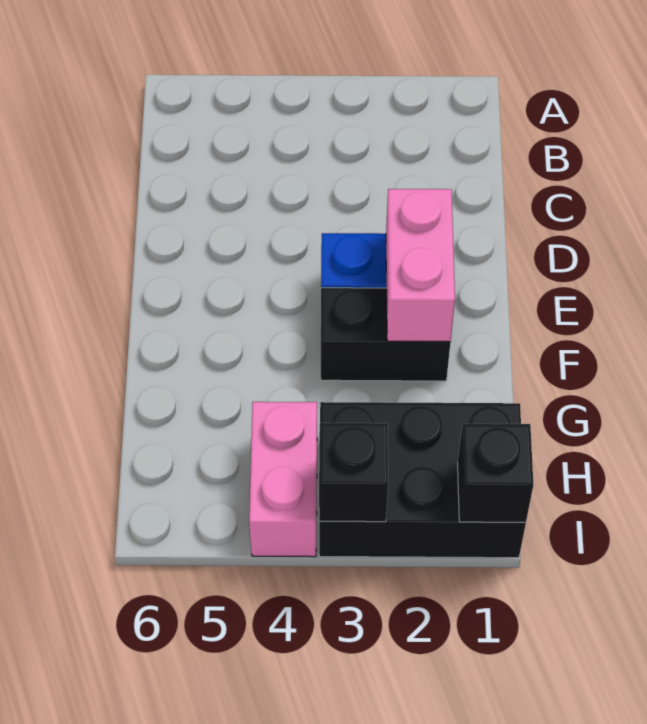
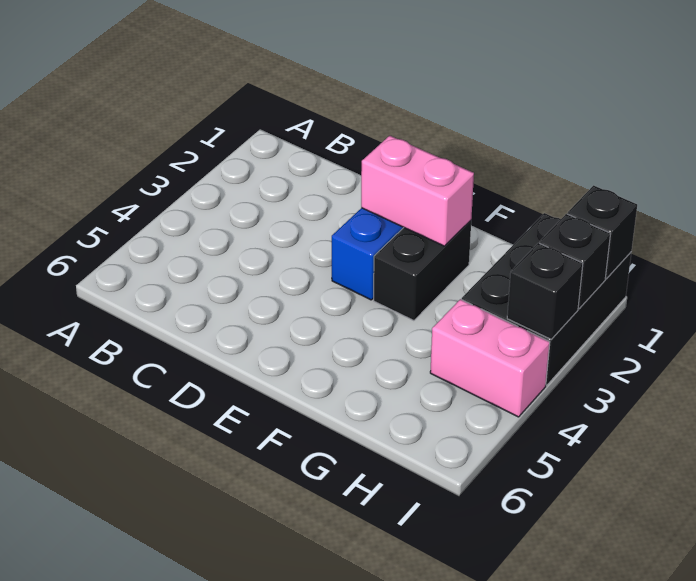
none -> black 1x1 brick [539,214,610,309]

